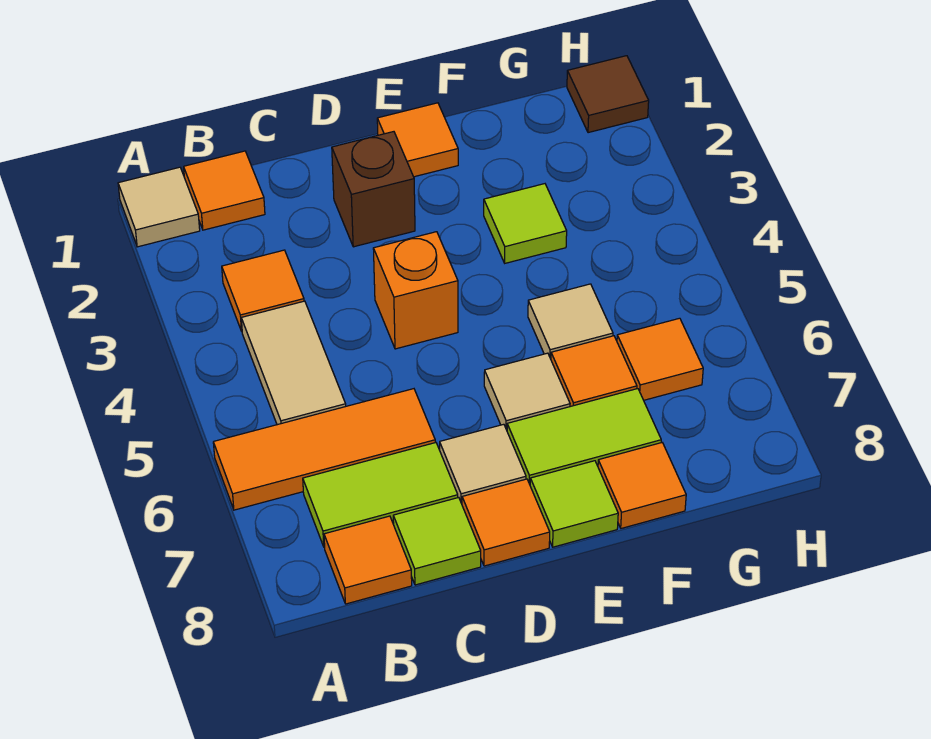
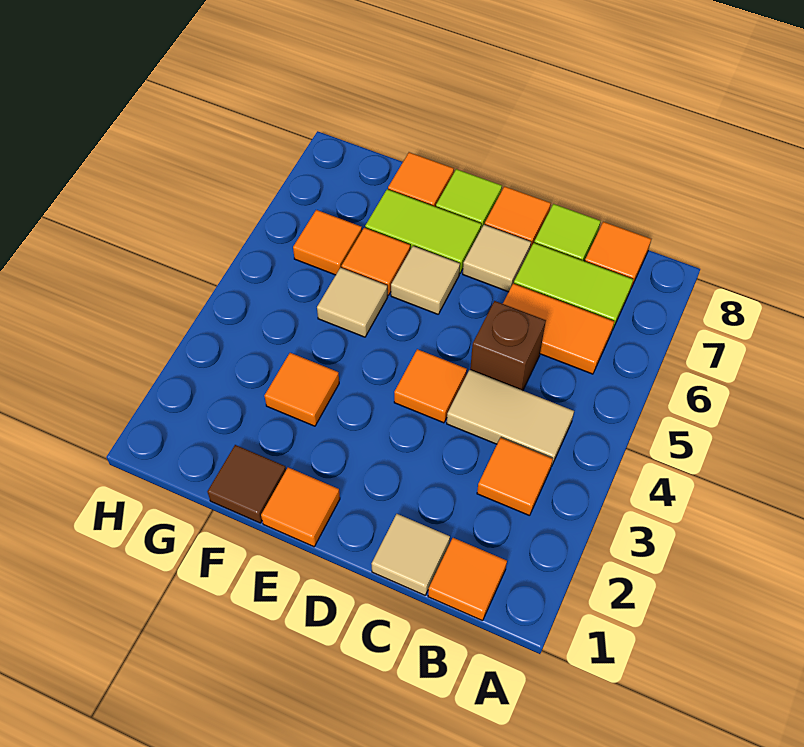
tan 1x1 tile [118,167,200,247] -> tan 1x1 tile moved to [371,514,450,595]
orange 1x3 tile [213,389,435,510] -> orange 1x2 tile [503,283,614,374]
tan 1x2 tile [241,301,346,425] -> tan 1x2 tile turned to [447,370,574,466]
brown 1x1 brick [332,132,415,247] -> brown 1x1 brick moved to [470,301,546,391]
orange 1x1 brick [373,232,458,349] -> orange 1x1 tile [394,349,467,423]
lime 1x1 tile [484,184,567,263] -> orange 1x1 tile [264,353,339,426]
brown 1x1 tile [567,56,649,133] -> brown 1x1 tile moved to [207,445,286,523]

